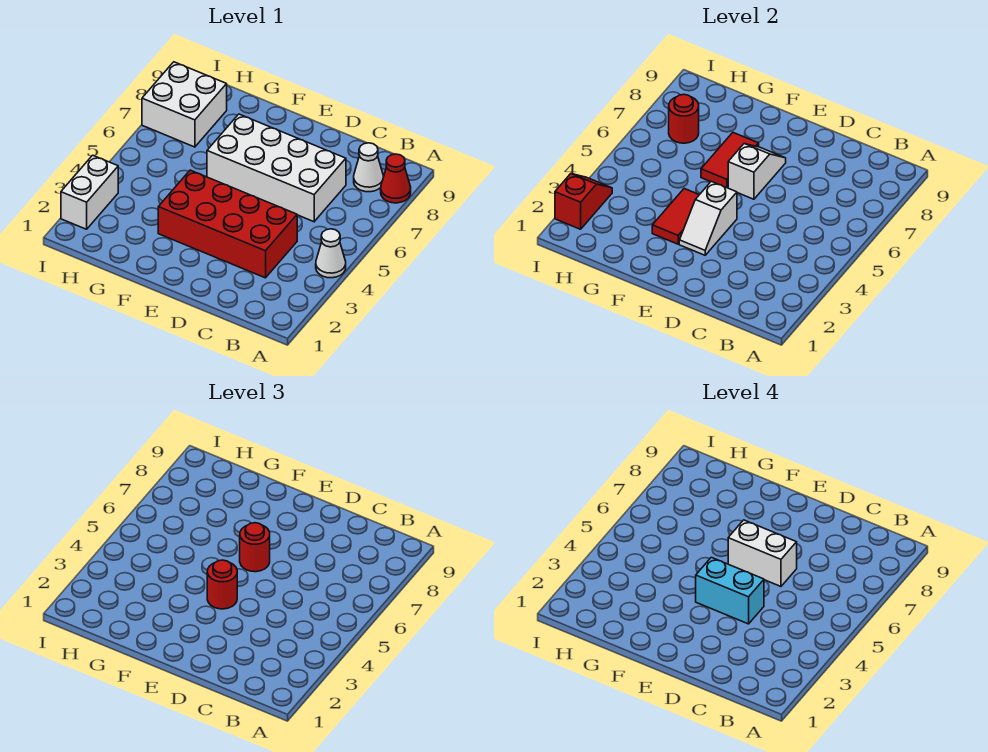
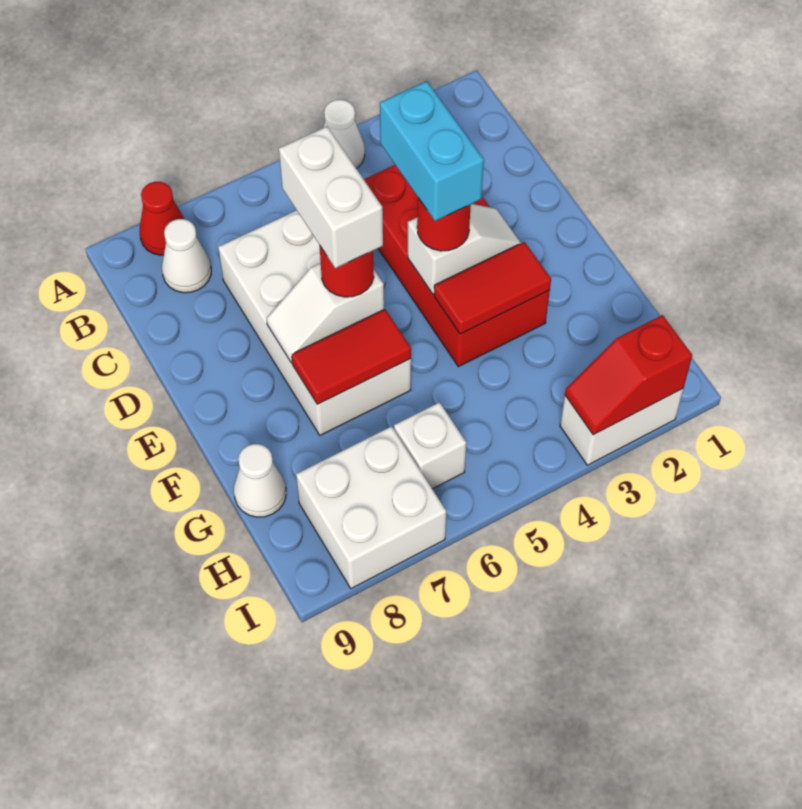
none -> white 1x1 cone [234,444,286,517]
none -> white 1x1 brick [394,402,466,489]
red 1x1 round brick [669,94,699,143] -> none

